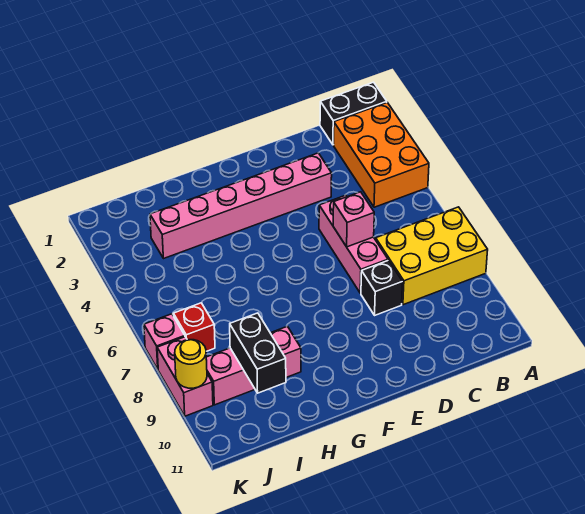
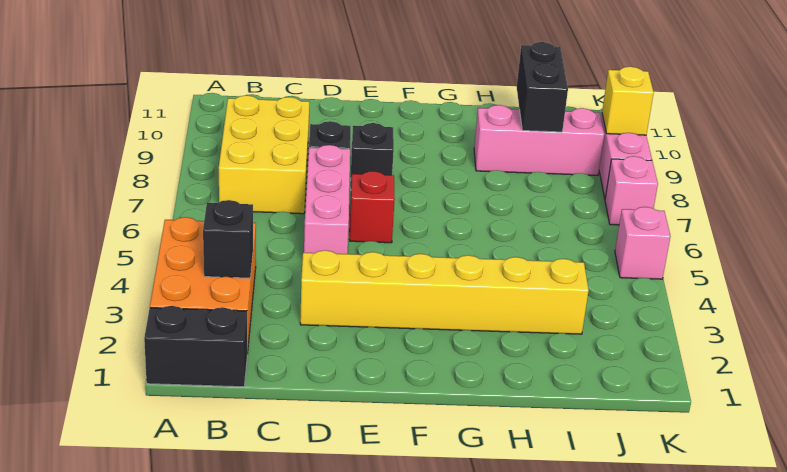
yellow 2x3 brick [376,207,488,305] -> yellow 2x3 brick turned to [219,95,309,214]
none -> black 1x1 brick [203,200,253,278]
pink 1x6 brick [150,153,332,258] -> yellow 1x6 brick [300,250,589,334]
pink 1x1 brick [333,192,374,247] -> pink 1x1 brick moved to [615,207,670,279]
none -> black 1x1 brick [351,123,394,184]
red 1x1 brick [173,303,215,351] -> red 1x1 brick moved to [350,171,395,243]
yellow 1x1 round brick [175,340,207,388] -> yellow 1x1 brick [602,67,654,135]

